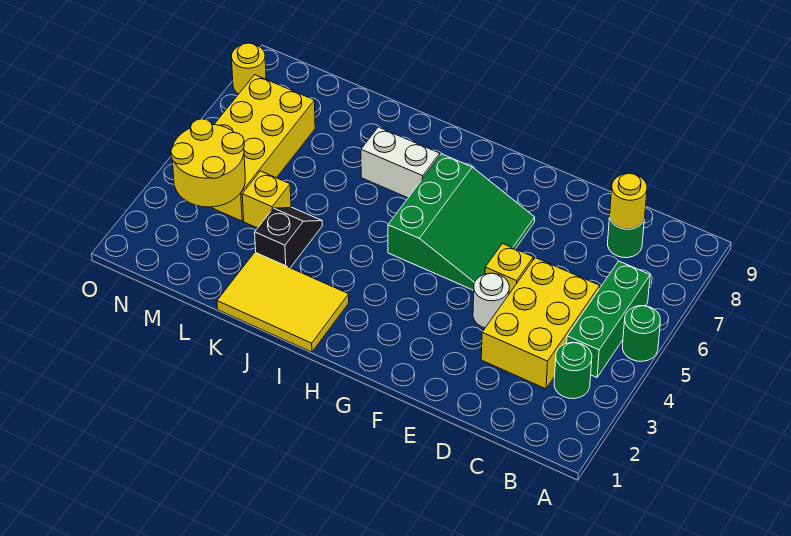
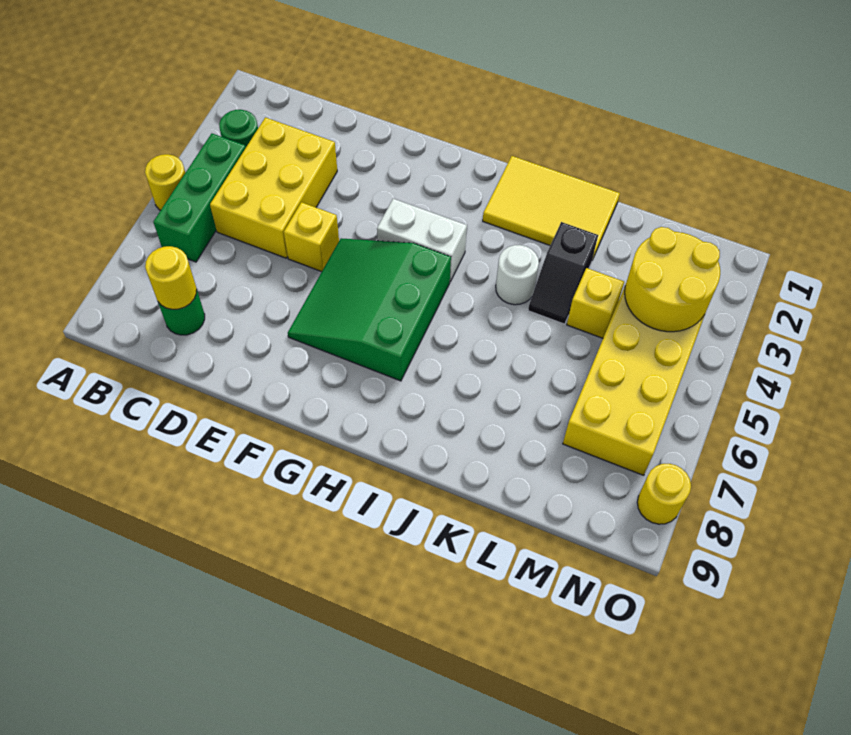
green 1x1 round brick [623,306,660,361] -> yellow 1x1 round brick [145,154,185,210]
white 1x1 round brick [473,273,509,328] -> white 1x1 round brick moved to [496,245,539,305]
white 1x2 brick [361,127,440,198] -> white 1x2 brick moved to [377,199,467,281]

